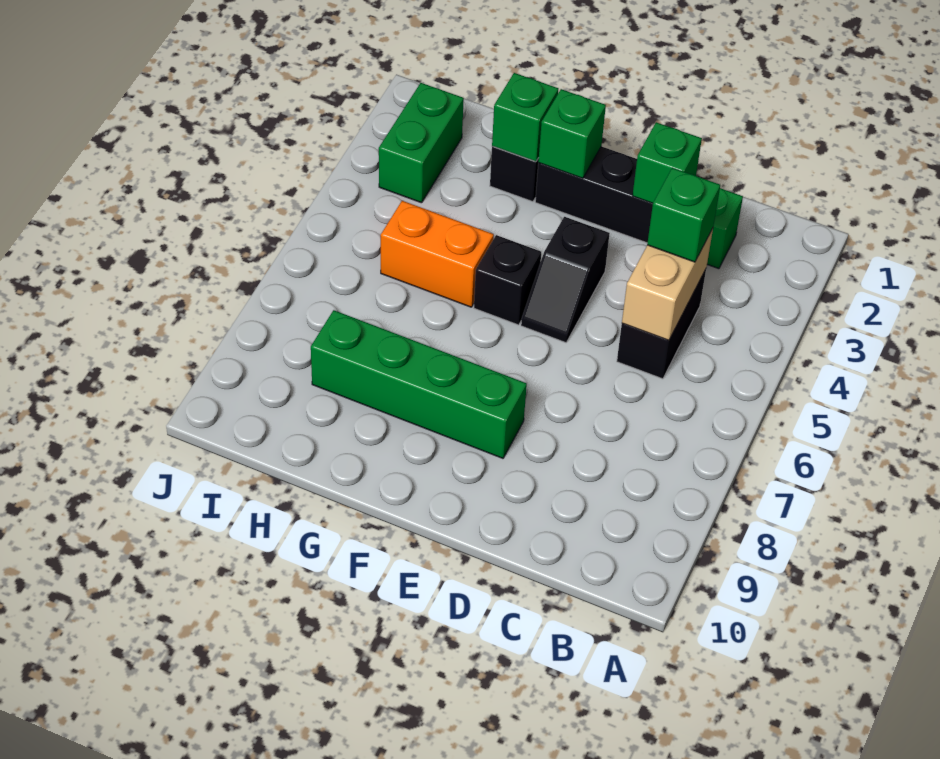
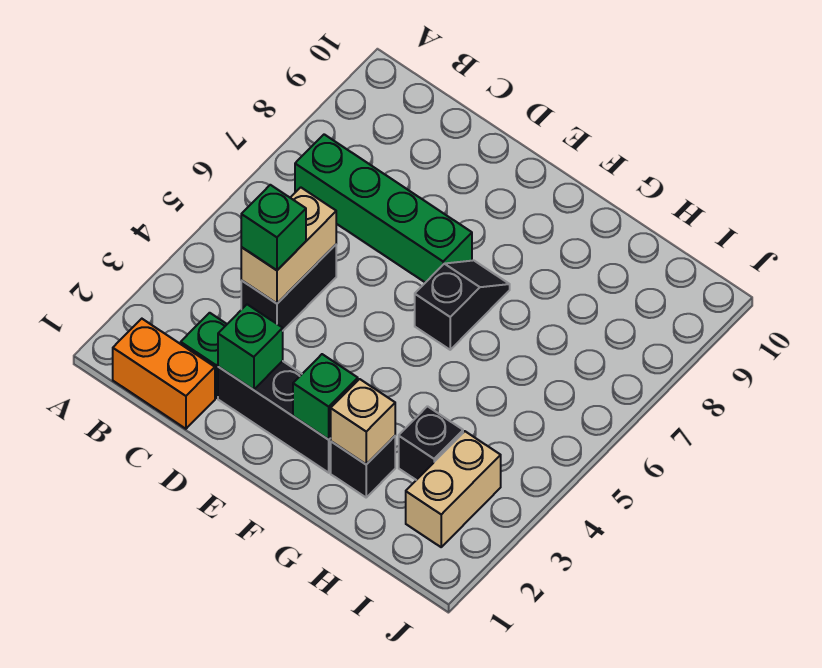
black 1x2 slope [521,217,610,343] -> black 1x2 slope moved to [415,260,510,350]
green 1x4 brick [311,310,527,458] -> green 1x4 brick moved to [295,134,472,283]
black 1x1 brick [474,235,541,325] -> black 1x1 brick moved to [399,406,463,480]
green 1x1 brick [492,73,558,162] -> tan 1x1 brick [331,379,395,464]
orange 1x2 brick [381,201,494,307] -> orange 1x2 brick moved to [113,319,215,429]
green 1x2 brick [379,83,464,203] -> tan 1x2 brick [406,431,501,547]

